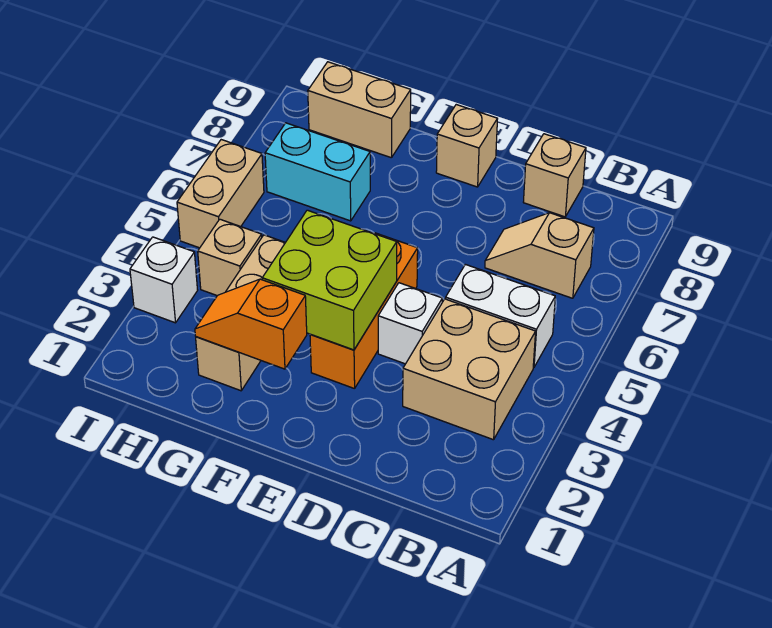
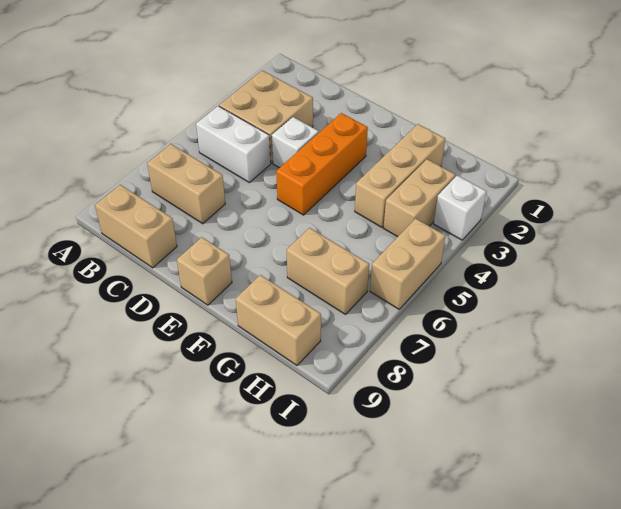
tan 1x2 slope [485,213,594,298] -> tan 1x2 brick [147,144,225,224]
tan 1x1 brick [523,134,586,217] -> tan 1x2 brick [95,185,177,268]
lime 2x2 brick [262,210,397,350] -> none
orange 1x2 slope [195,279,307,369] -> none
cyan 1x2 brick [265,123,370,221] -> tan 1x2 brick [287,228,369,314]
tan 1x1 brick [198,219,262,295] -> tan 1x2 brick [384,159,455,237]

